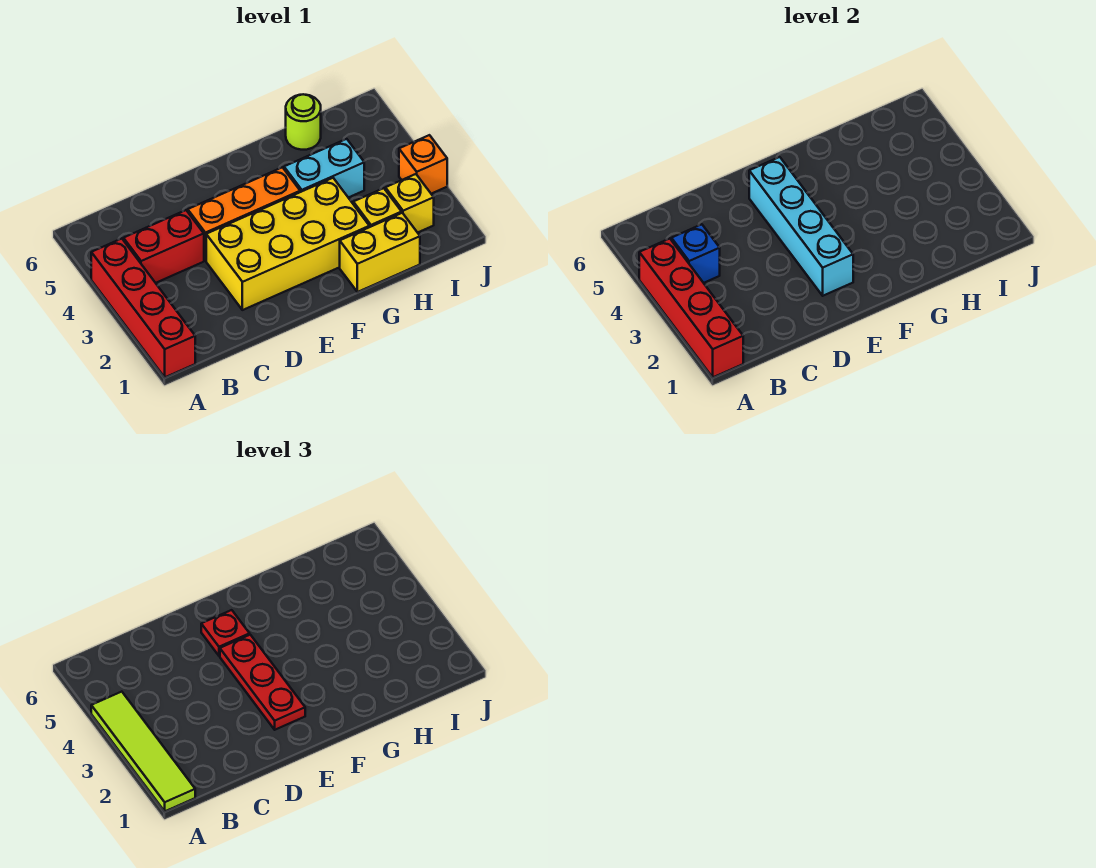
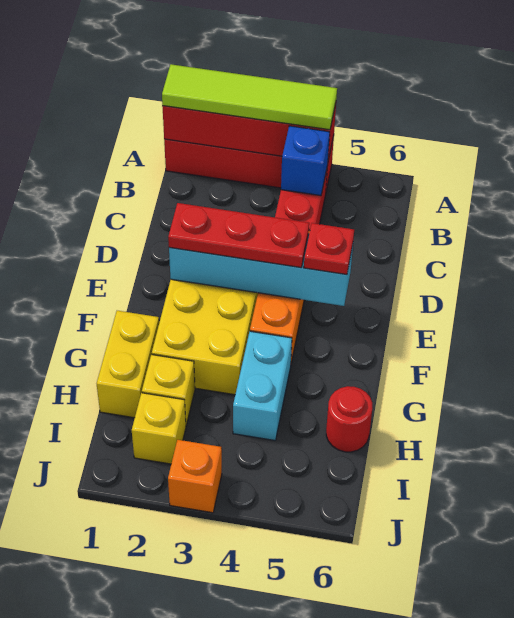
lime 1x1 round brick [286,94,321,150] -> red 1x1 round brick [326,386,373,452]

